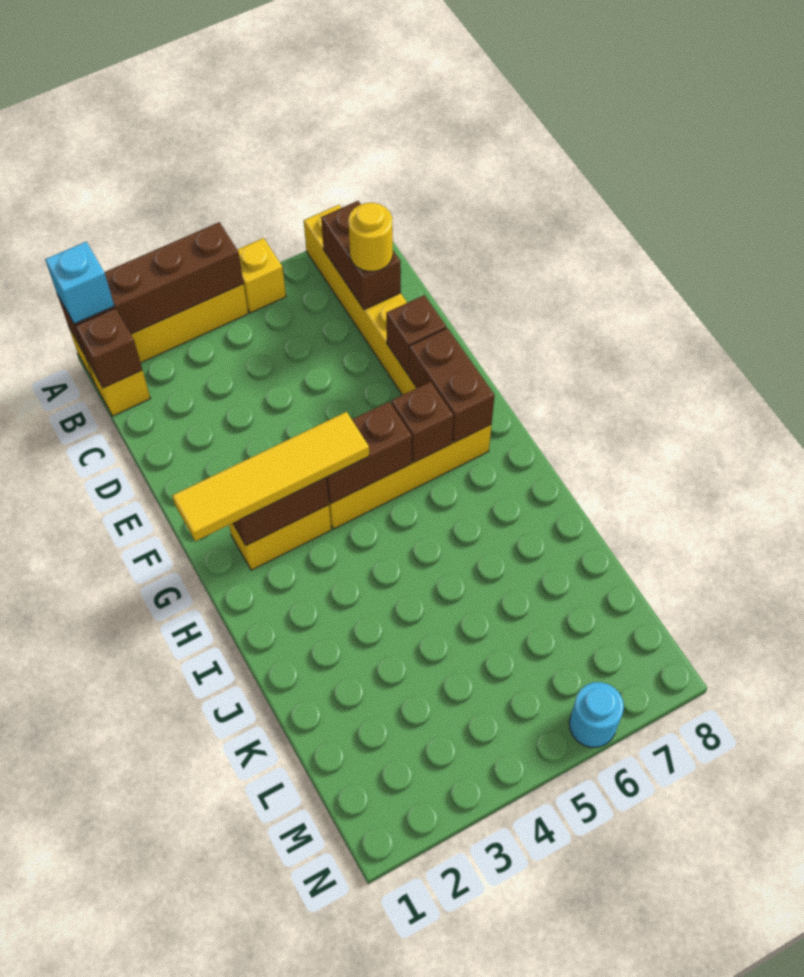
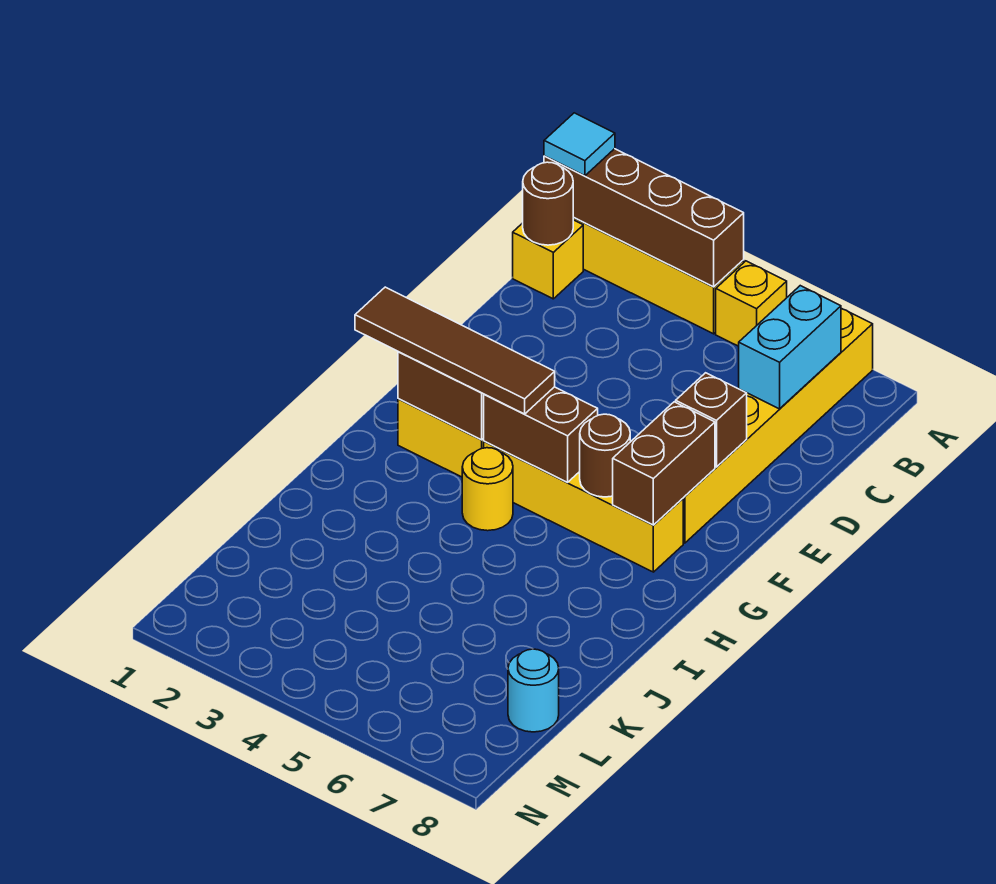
cyan 1x1 brick [45,242,114,324] -> cyan 1x1 tile [544,113,615,176]
brown 1x1 brick [75,308,142,388] -> brown 1x1 round brick [523,162,573,245]
brown 1x2 brick [321,201,401,310] -> cyan 1x2 brick [739,286,841,409]
yellow 1x1 round brick [348,203,393,272] -> yellow 1x1 round brick moved to [462,448,513,531]
yellow 1x4 tile [172,412,369,541] -> brown 1x4 tile [355,287,555,414]
brown 1x1 brick [391,382,454,463] -> brown 1x1 round brick [580,414,630,497]
cyan 1x1 round brick [569,682,624,747] -> cyan 1x1 round brick moved to [508,649,559,732]

